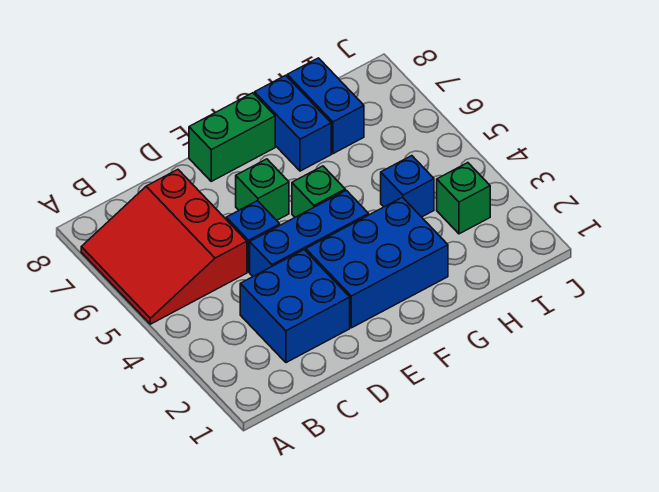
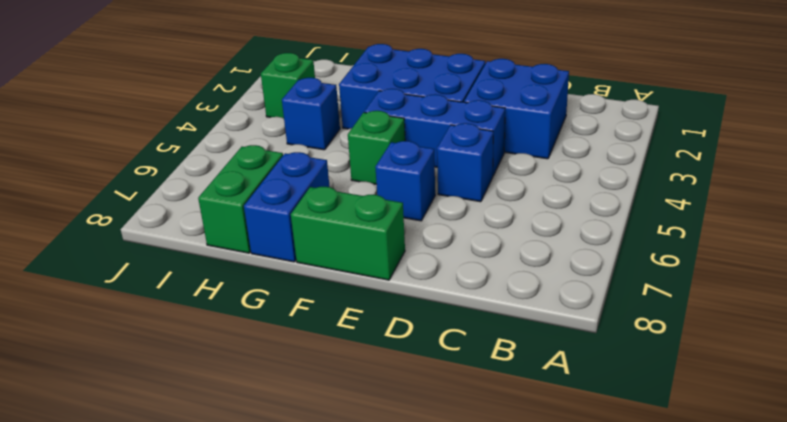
red 3x3 slope [81,170,247,324] -> none
green 1x1 brick [236,159,289,220] -> blue 1x1 brick [375,141,435,221]
blue 1x2 brick [287,58,364,154] -> green 1x2 brick [198,145,283,253]

